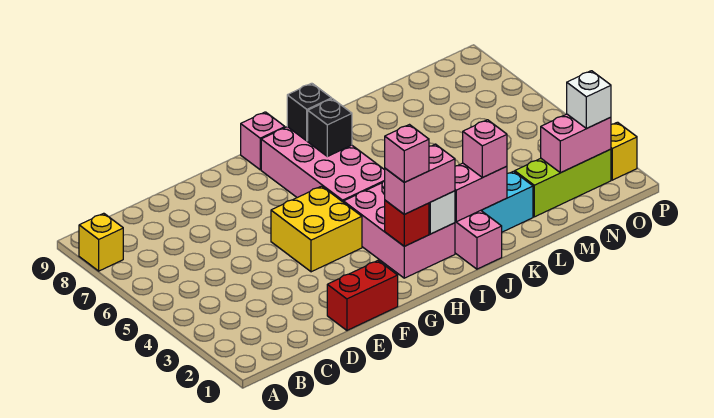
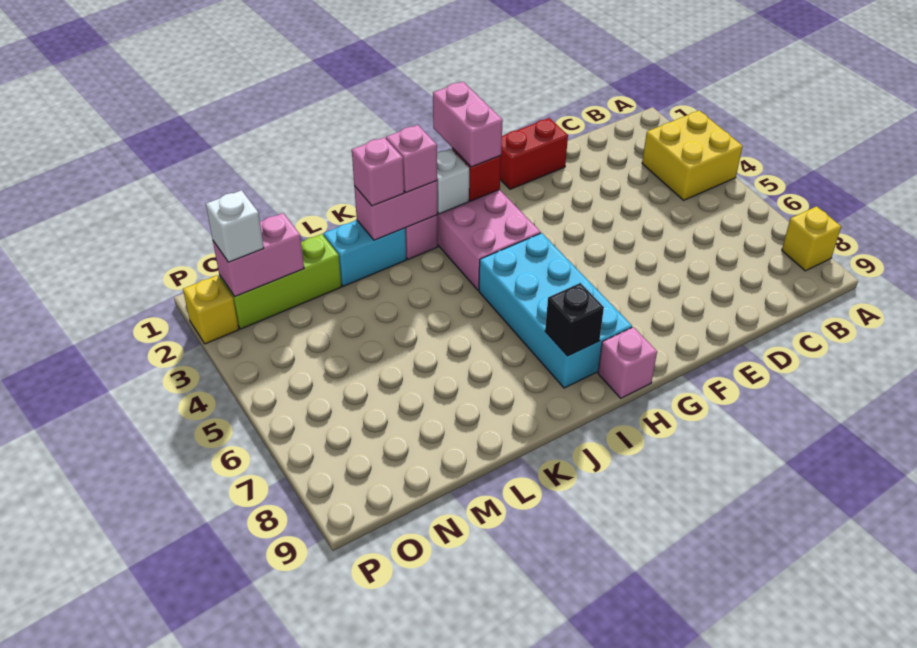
yellow 2x2 brick [271,186,362,272] -> yellow 2x2 brick moved to [642,110,743,200]
pink 1x2 brick [384,144,455,214] -> pink 1x2 brick turned to [433,82,503,167]
pink 1x1 brick [385,125,429,182] -> pink 1x1 brick moved to [386,125,437,193]
pink 2x4 brick [261,127,385,202] -> cyan 2x4 brick [479,233,632,388]
black 1x1 brick [308,99,352,156] -> none

